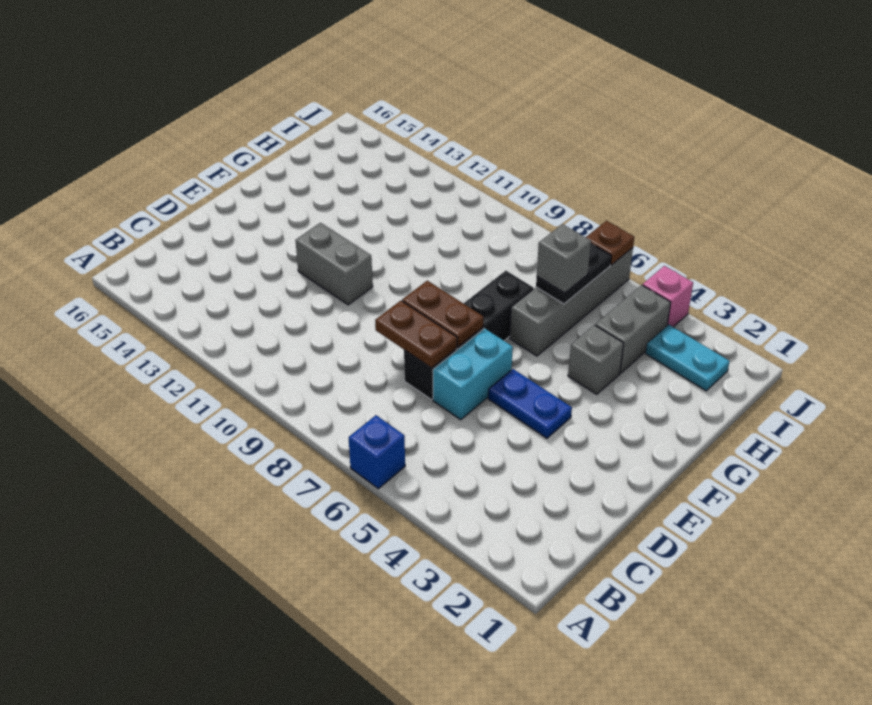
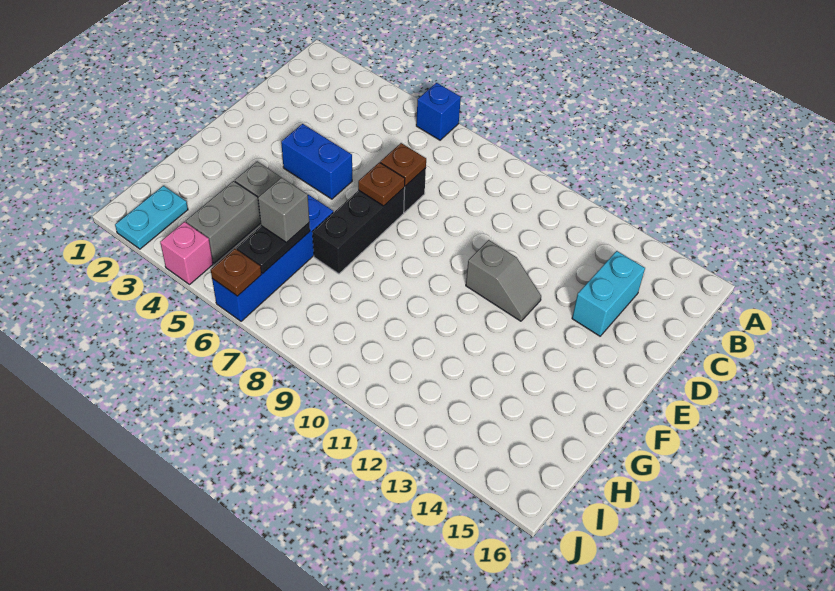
cyan 1x2 brick [433,328,513,420] -> cyan 1x2 brick moved to [572,251,645,336]
brown 1x2 plate [375,301,457,368] -> brown 1x1 plate [380,143,426,186]
blue 1x2 plate [488,369,572,438] -> blue 1x2 brick [281,124,352,199]
brown 1x2 plate [402,281,483,347] -> brown 1x1 plate [358,162,405,206]
grey 1x2 brick [295,223,373,305] -> grey 1x2 slope [466,240,541,321]
grey 1x4 brick [510,248,633,356] -> blue 1x4 brick [212,195,333,321]
cyan 1x2 plate [646,325,730,391] -> cyan 1x2 plate turned to [115,186,188,249]

